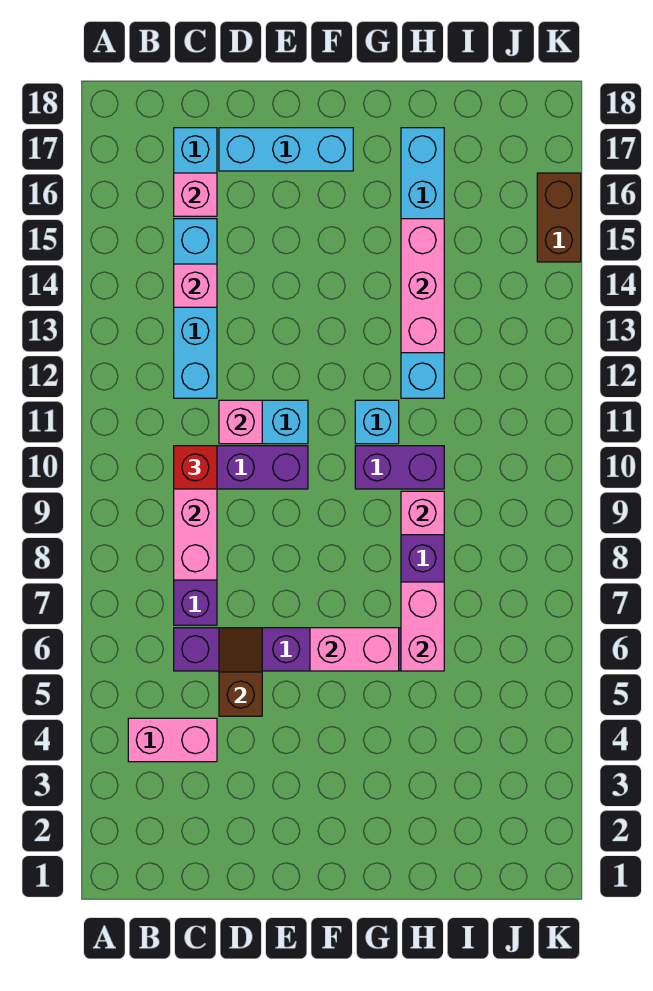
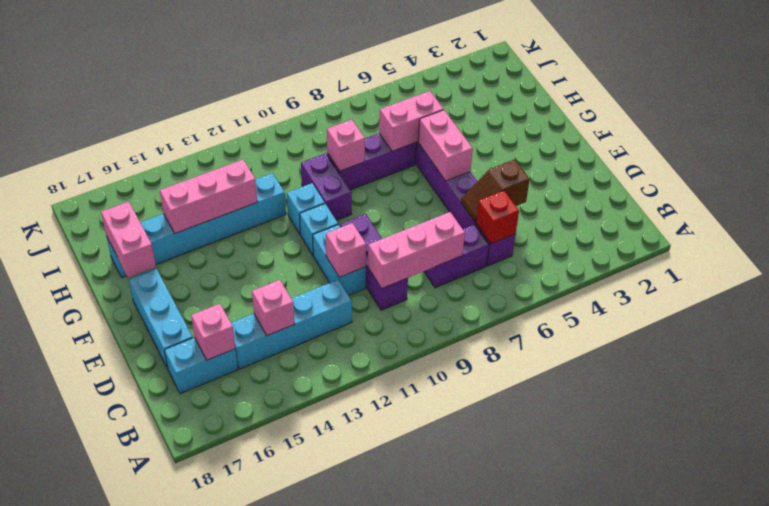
pink 1x2 brick [128,718,217,762] -> pink 1x2 brick moved to [101,202,156,278]
red 1x1 brick [174,446,217,489] -> red 1x1 brick moved to [476,191,519,244]
none -> cyan 1x1 brick [300,204,338,255]
brown 1x2 brick [537,173,581,262] -> none

